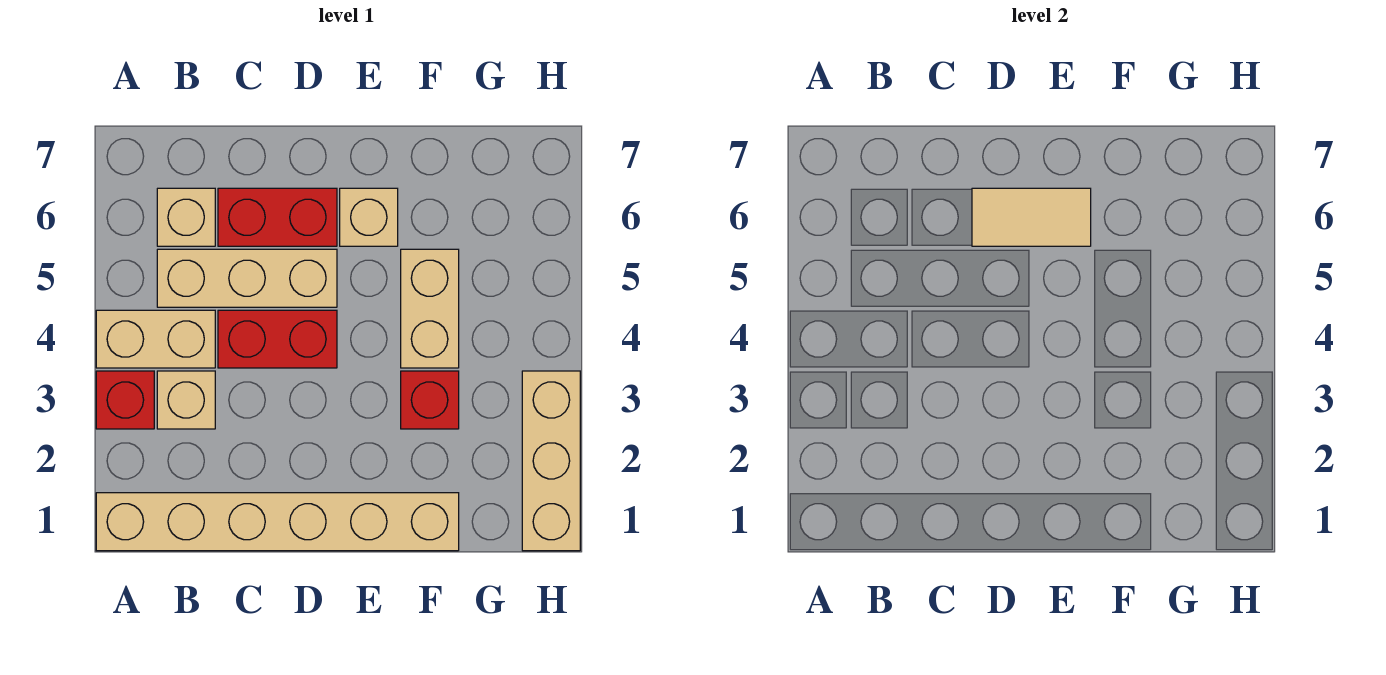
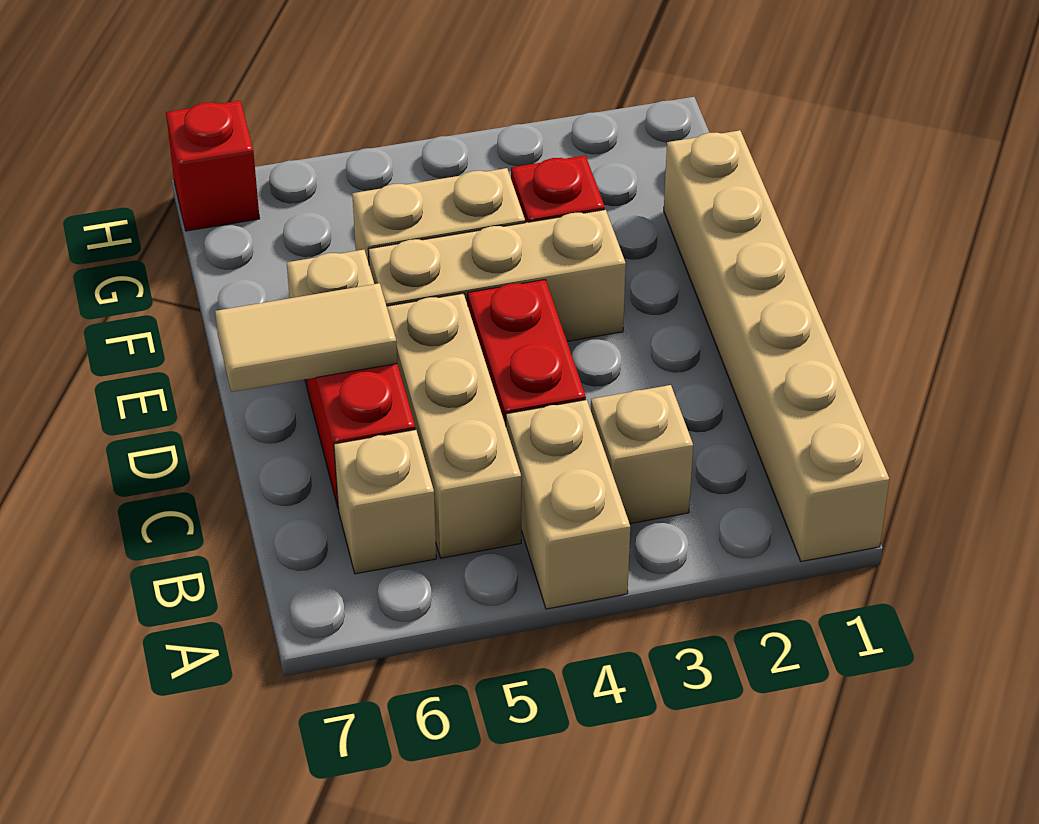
red 1x1 brick [96,371,154,429] -> red 1x1 brick moved to [166,101,260,231]
tan 1x2 tile [972,188,1091,246] -> tan 1x2 tile turned to [215,283,397,392]
tan 1x3 brick [522,371,580,551] -> tan 1x3 brick moved to [368,210,626,341]

